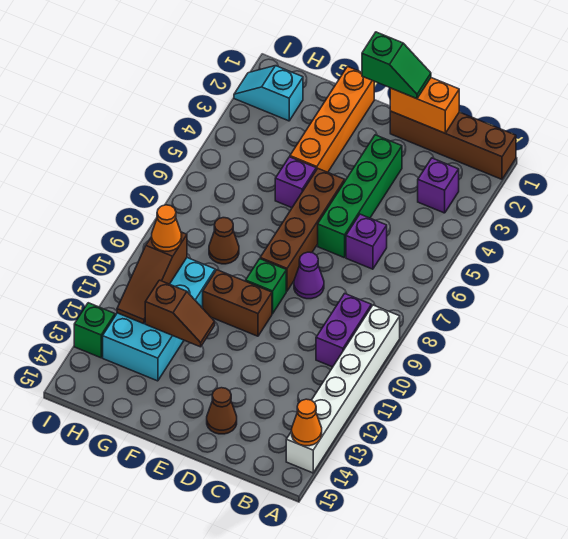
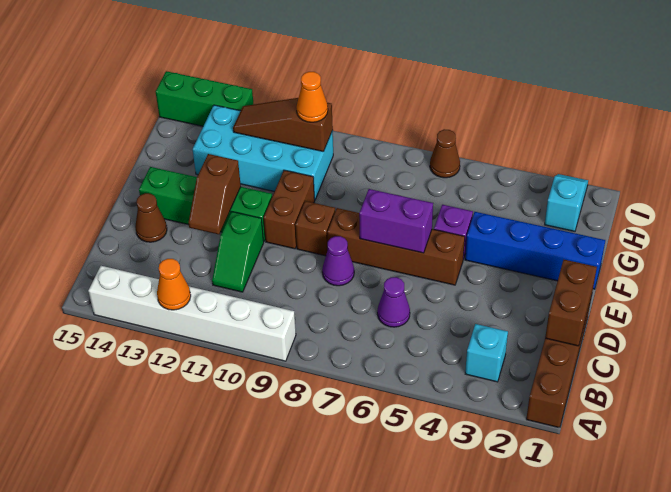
orange 1x1 cone [292,399,322,446] -> orange 1x1 cone moved to [157,259,191,310]
purple 1x1 brick [418,158,459,213] -> cyan 1x1 brick [465,324,508,382]
purple 1x2 brick [316,293,371,367] -> purple 1x2 brick moved to [359,189,433,253]
orange 1x2 brick [390,78,459,133] -> brown 1x2 brick [545,260,597,346]
purple 1x1 brick [346,214,387,269] -> purple 1x1 cone [377,277,410,327]
green 1x2 slope [362,32,431,99] -> green 1x2 slope moved to [212,212,264,292]
green 1x4 brick [318,135,402,258] -> green 1x4 brick moved to [139,167,272,241]
green 1x1 brick [246,259,286,314] -> brown 1x1 brick [295,201,335,256]
orange 1x4 brick [290,67,374,172] -> blue 1x4 brick [465,212,605,289]
brown 1x2 slope [145,280,215,347] -> brown 1x2 slope moved to [188,154,241,234]
brown 1x1 cone [209,218,239,264] -> brown 1x1 cone moved to [430,129,460,178]
green 1x1 brick [74,303,115,358] -> green 1x3 brick [156,71,254,126]

